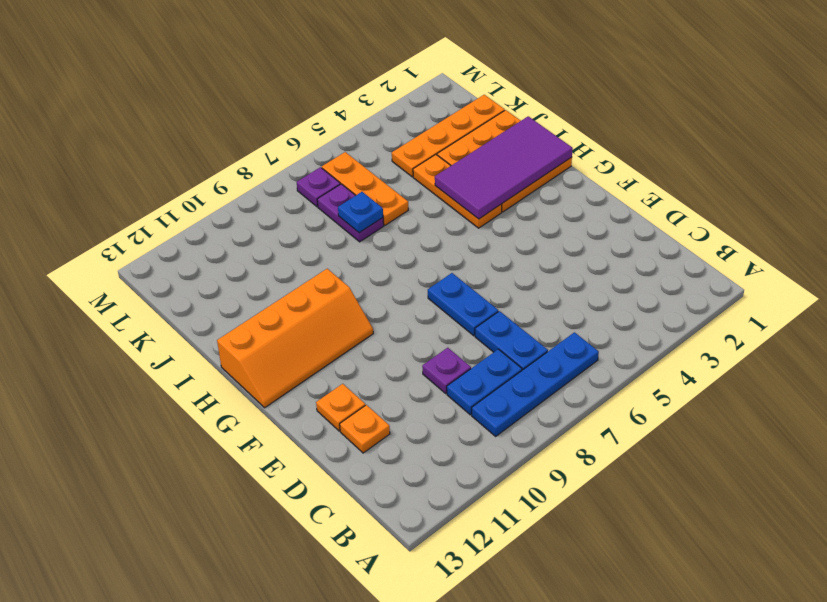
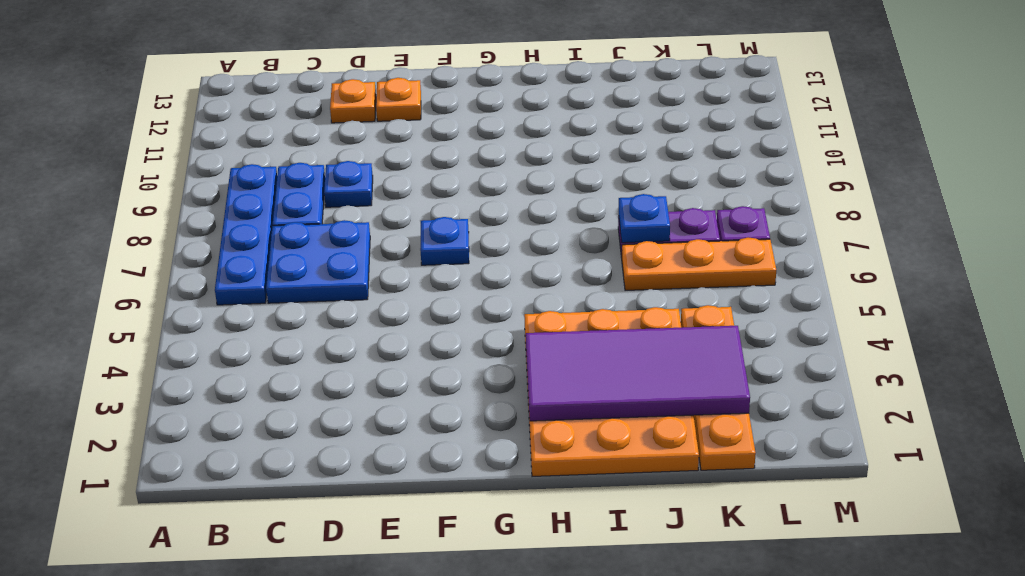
blue 1x2 plate [475,311,548,370] -> blue 2x2 plate [266,220,370,303]
purple 1x1 plate [422,348,471,393] -> blue 1x1 plate [324,161,373,207]
blue 1x2 plate [428,273,498,336] -> blue 1x1 plate [420,217,469,265]
orange 2x4 slope [217,269,373,408] -> none
purple 2x4 tile [435,116,573,219] -> purple 2x4 tile turned to [526,326,750,421]

